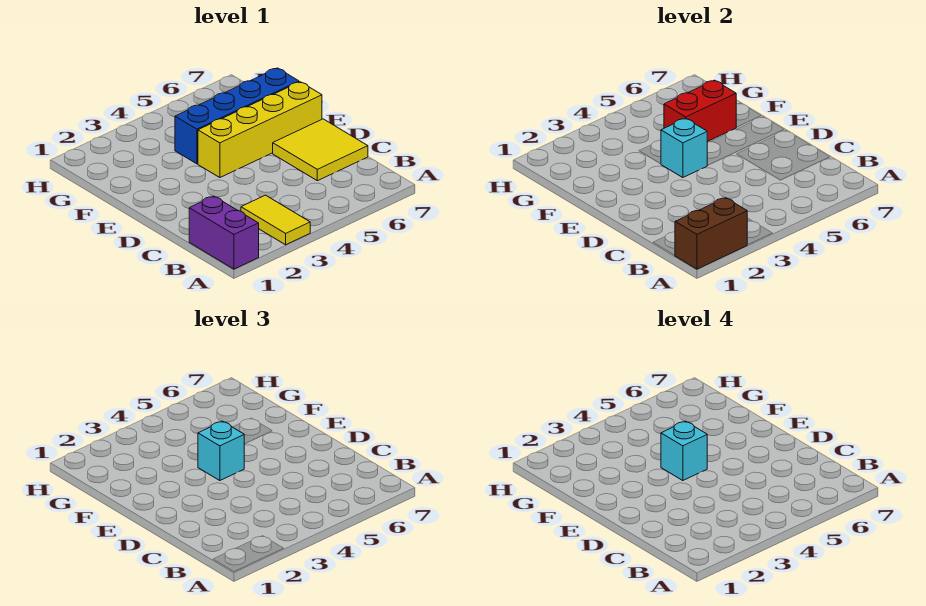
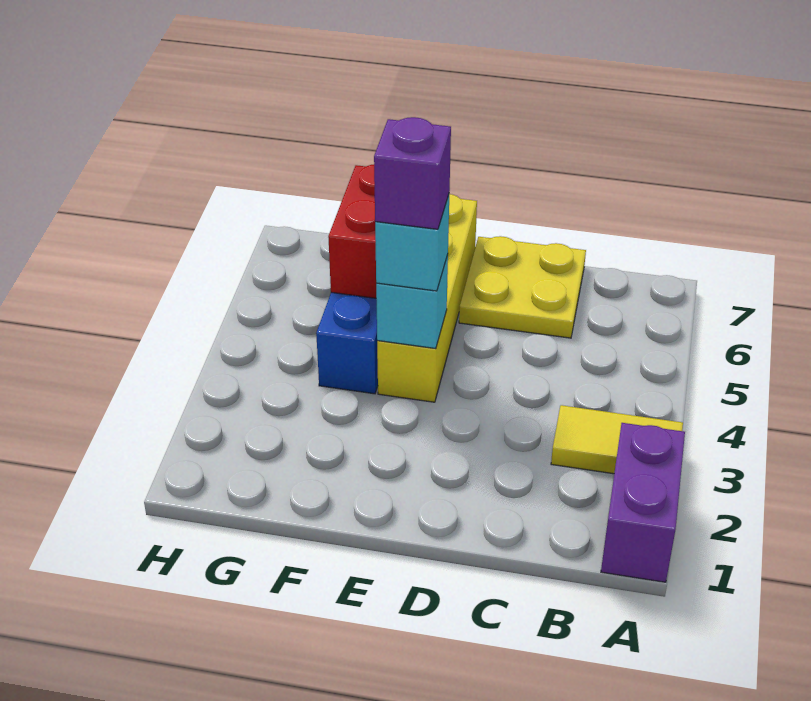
purple 1x2 brick [189,196,259,269] -> purple 1x2 brick turned to [601,423,685,582]
brown 1x2 brick [675,198,747,269] -> none
yellow 2x2 tile [273,119,368,181] -> yellow 2x2 plate [459,236,586,338]
cyan 1x1 brick [661,421,707,481] -> purple 1x1 brick [374,117,451,229]

